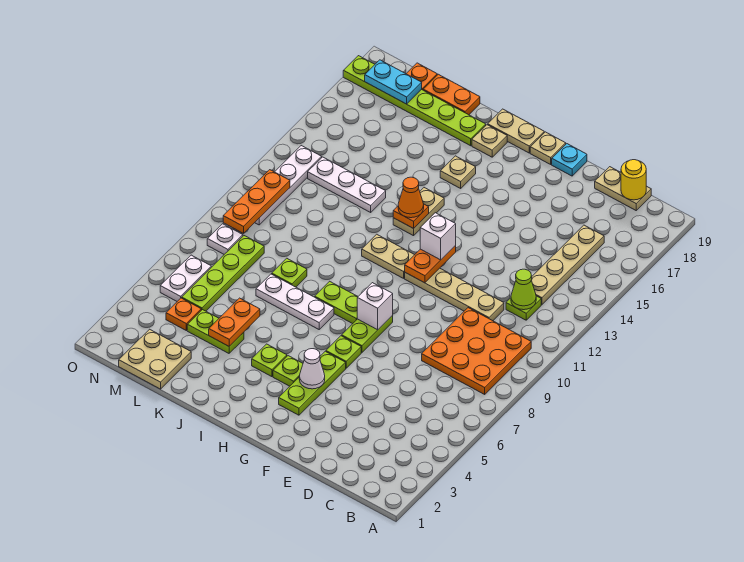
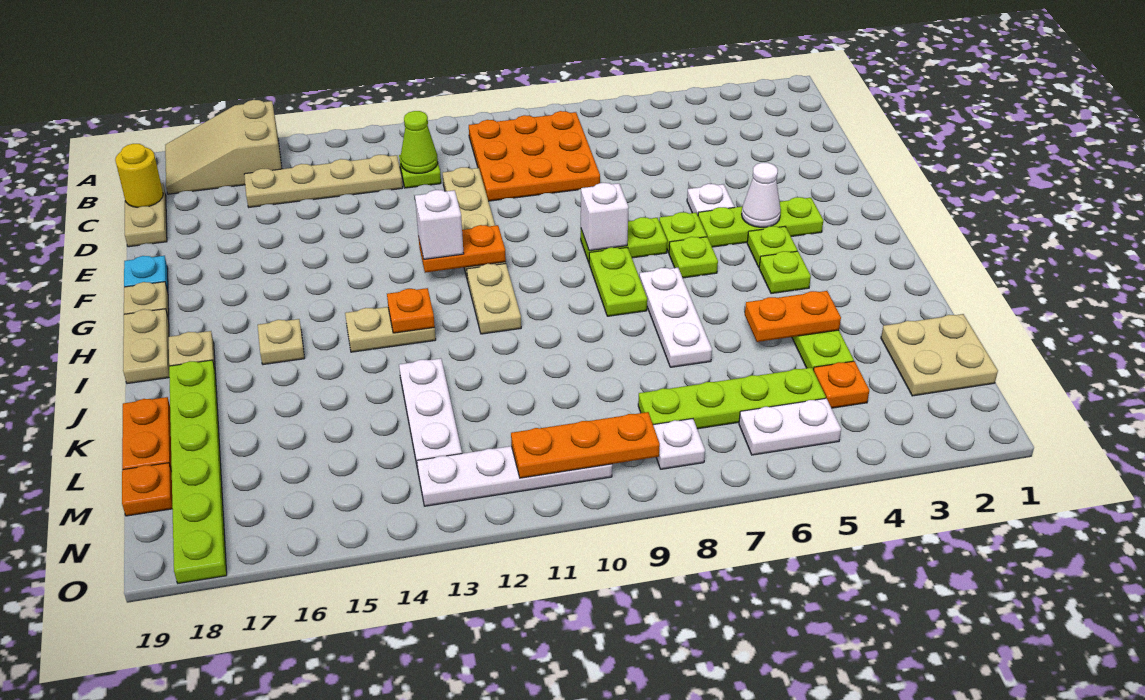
none -> tan 2x3 slope [165,100,282,194]
none -> white 1x1 plate [687,184,734,214]
orange 1x1 cone [398,177,424,218] -> none
lime 1x1 plate [272,258,307,287] -> lime 1x1 plate moved to [669,237,718,278]
cyan 1x2 plate [365,60,422,104] -> none

